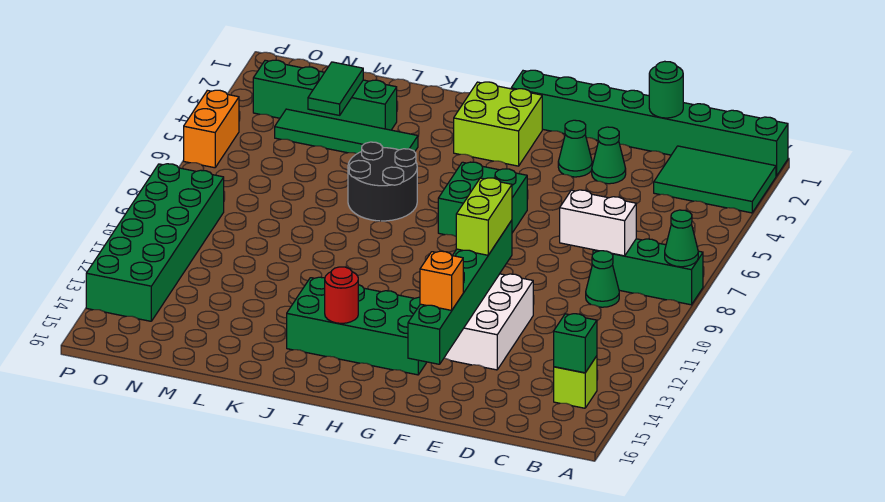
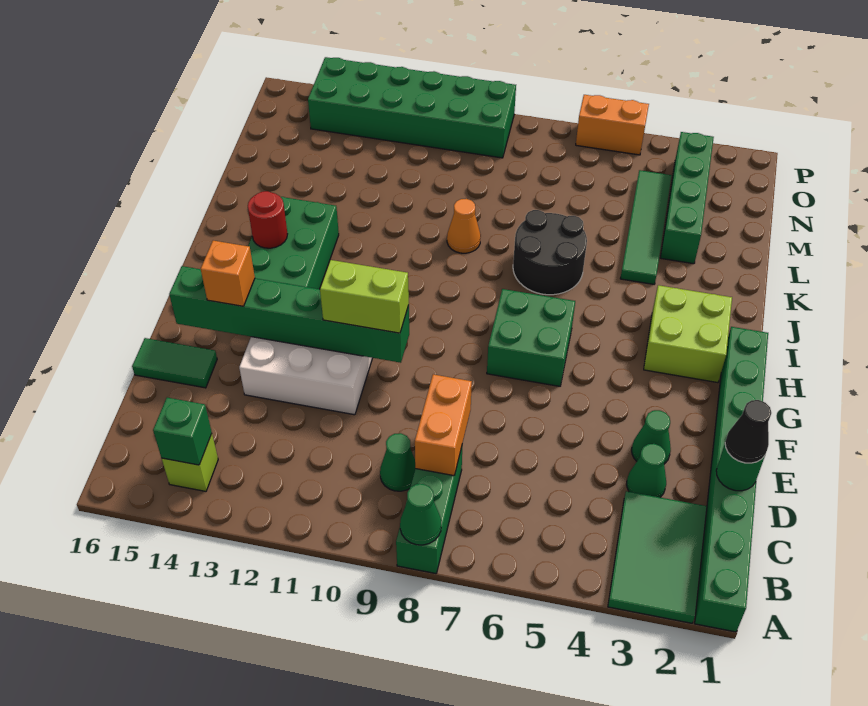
white 1x2 brick [560,190,636,256] -> orange 1x2 brick [415,374,472,476]
none -> black 1x1 cone [725,400,771,463]
green 1x1 cone [558,120,592,177] -> green 1x1 cone moved to [627,444,666,497]
none -> orange 1x1 cone [447,199,481,253]
green 1x2 tile [308,62,363,115] -> green 1x2 tile moved to [132,338,217,388]

